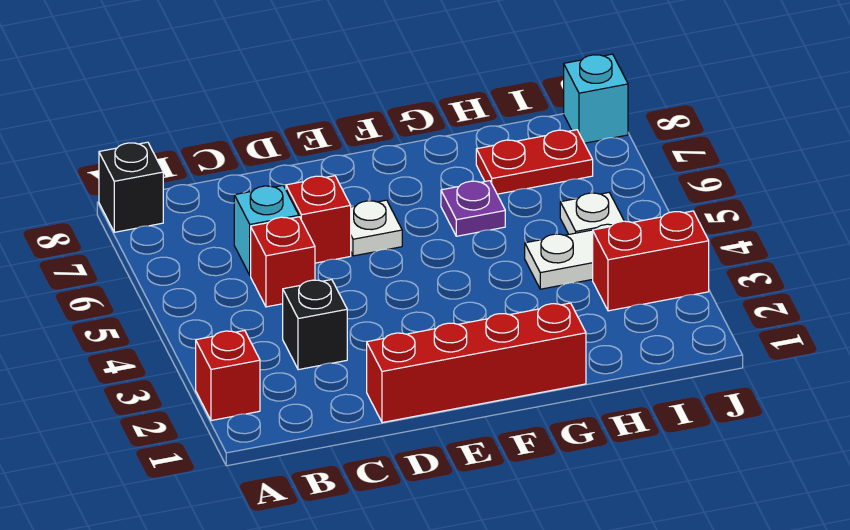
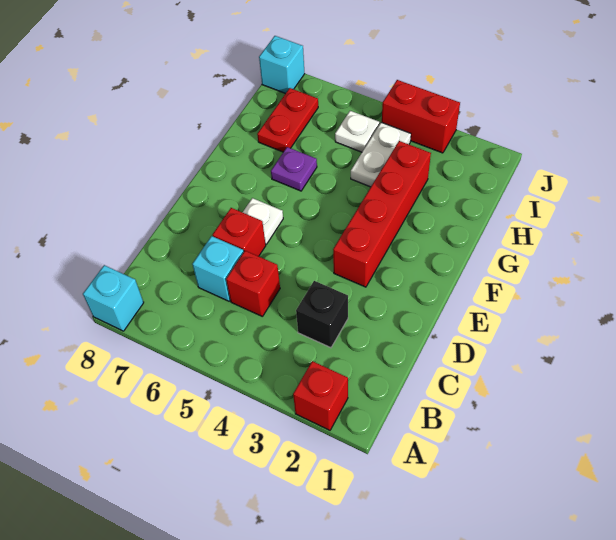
black 1x1 brick [99,142,163,232] -> cyan 1x1 brick [83,265,144,331]
red 1x4 brick [367,303,586,423] -> red 1x4 brick moved to [333,141,431,287]
red 1x2 brick [593,211,709,311] -> red 1x2 brick turned to [382,80,460,153]

